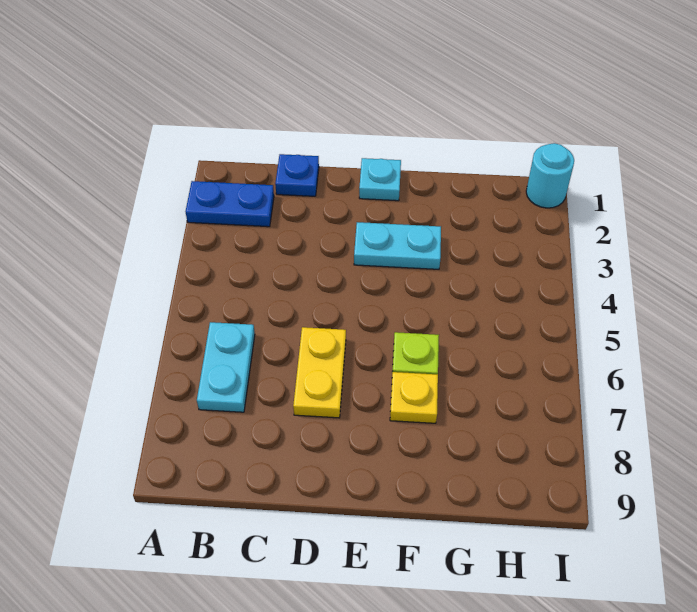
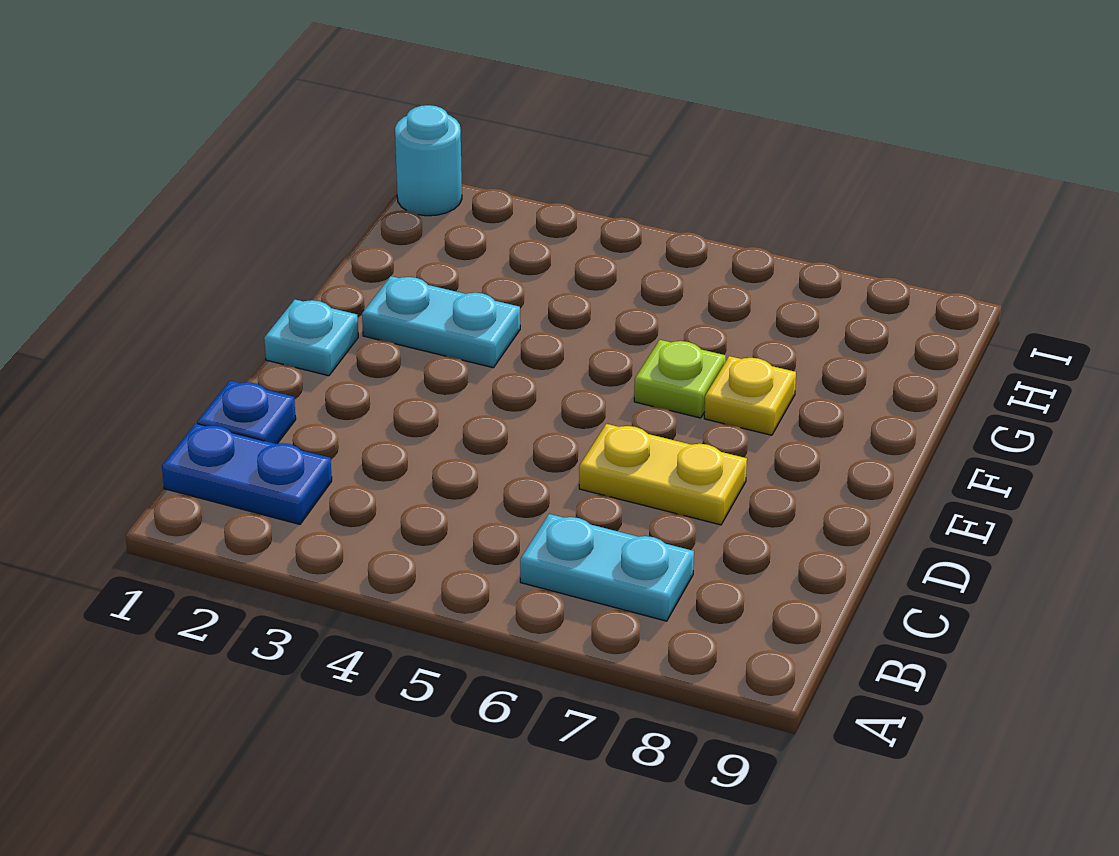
blue 1x2 plate [185,181,274,227] -> blue 1x2 plate turned to [162,423,332,524]
cyan 1x2 plate [354,222,441,269] -> cyan 1x2 plate turned to [362,276,520,368]

